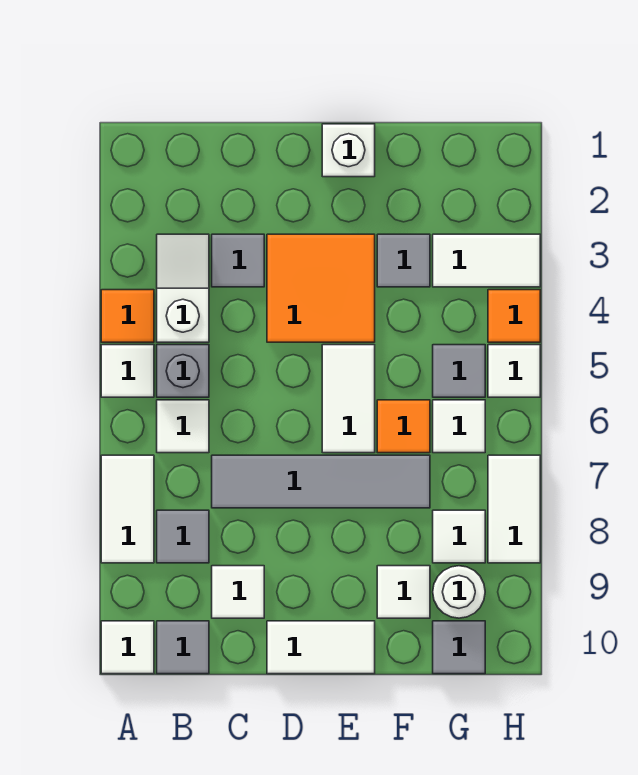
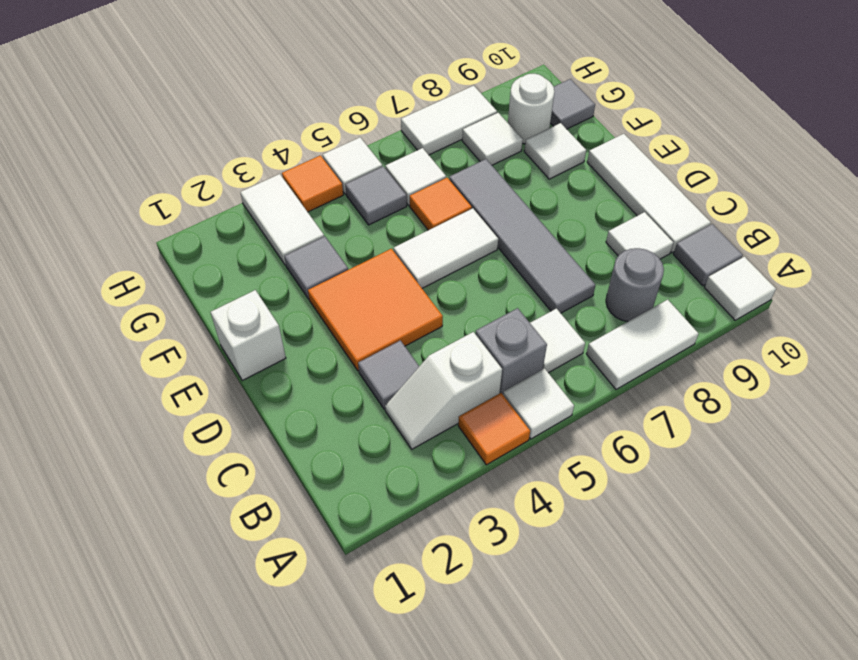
grey 1x1 tile [157,510,209,563] -> grey 1x1 round brick [606,248,664,322]
white 1x2 tile [267,621,375,674] -> white 1x3 tile [587,134,711,253]

